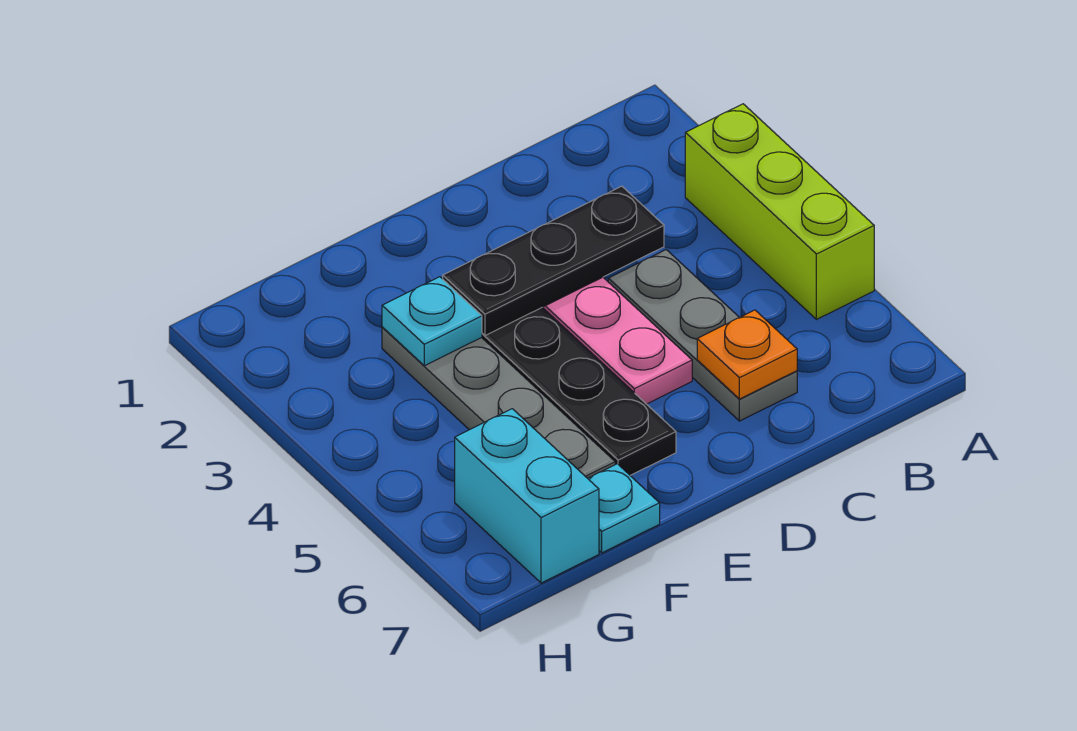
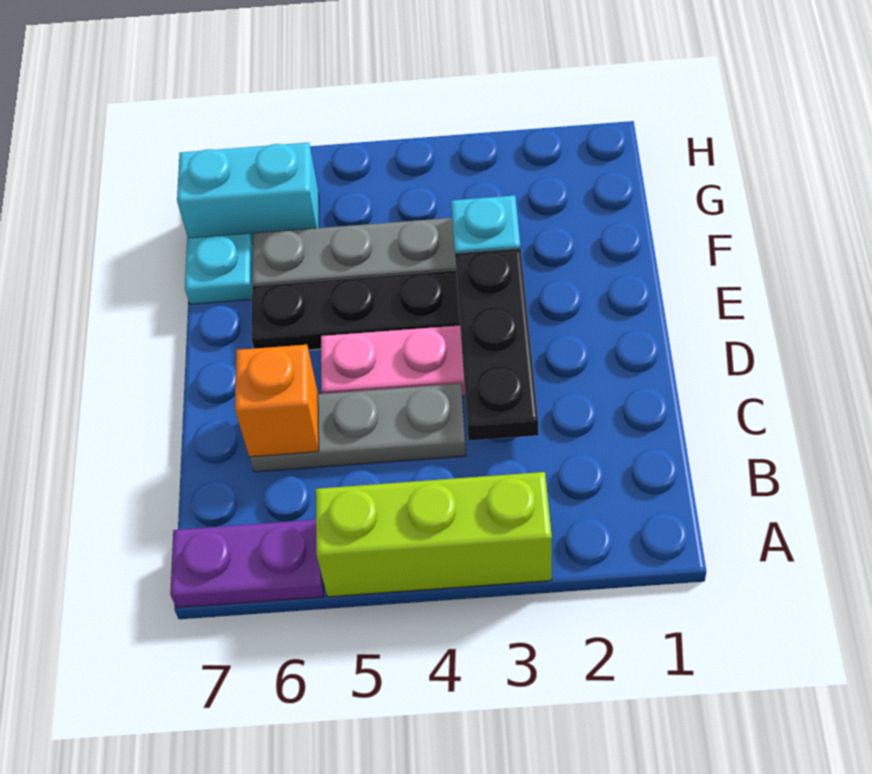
none -> purple 1x2 plate [170,520,324,608]
orange 1x1 plate [697,310,797,399] -> orange 1x1 brick [235,345,319,457]

